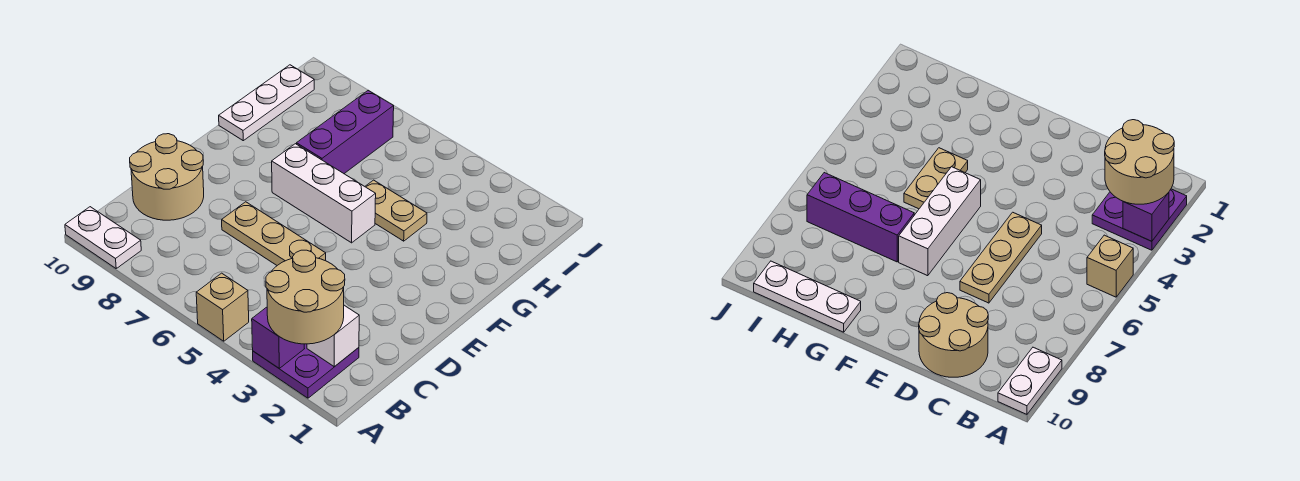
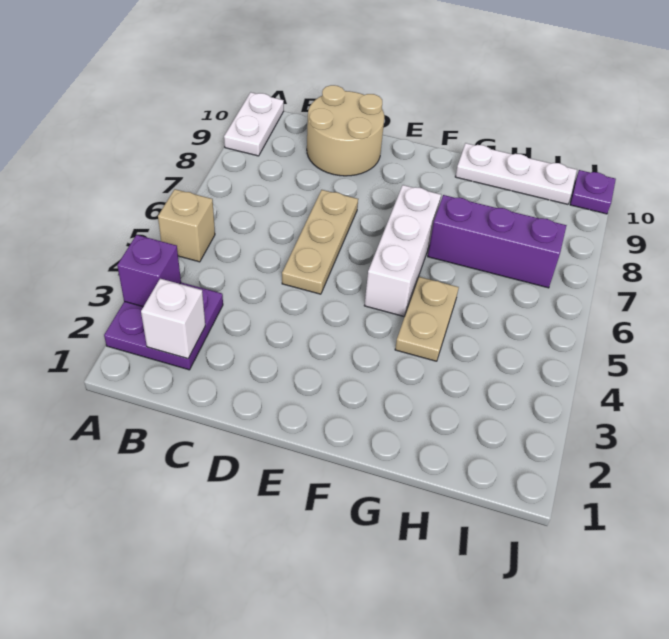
tan 2x2 round brick [266,250,345,344] -> none
none -> purple 1x1 plate [570,170,616,214]

